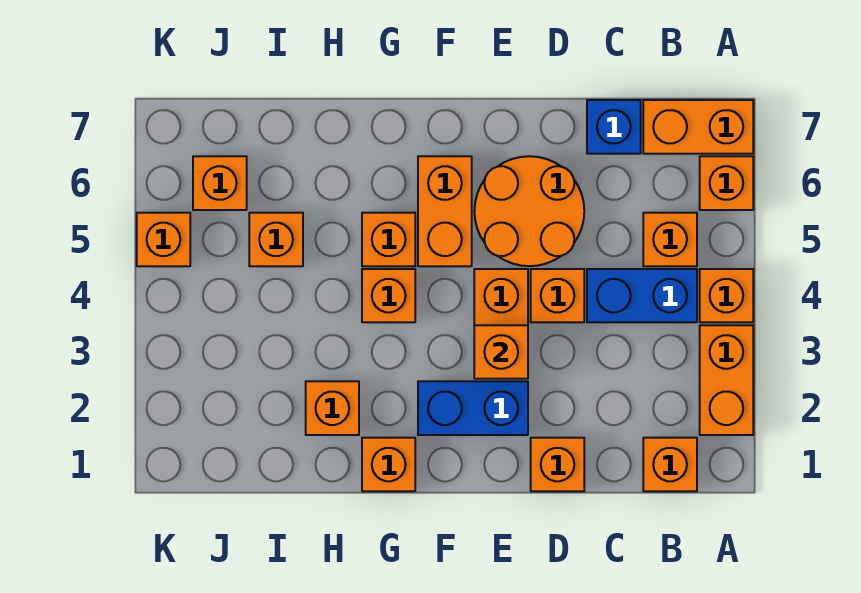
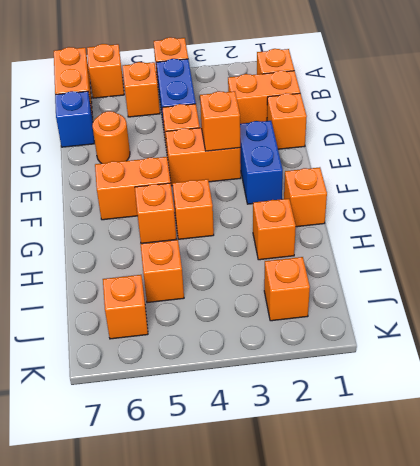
orange 1x2 brick [700,325,753,435] -> orange 1x2 brick moved to [228,71,300,124]
orange 2x2 round brick [474,156,584,266] -> orange 1x1 round brick [92,111,130,164]
orange 1x1 brick [137,213,190,266] -> orange 1x1 brick moved to [264,257,310,321]

